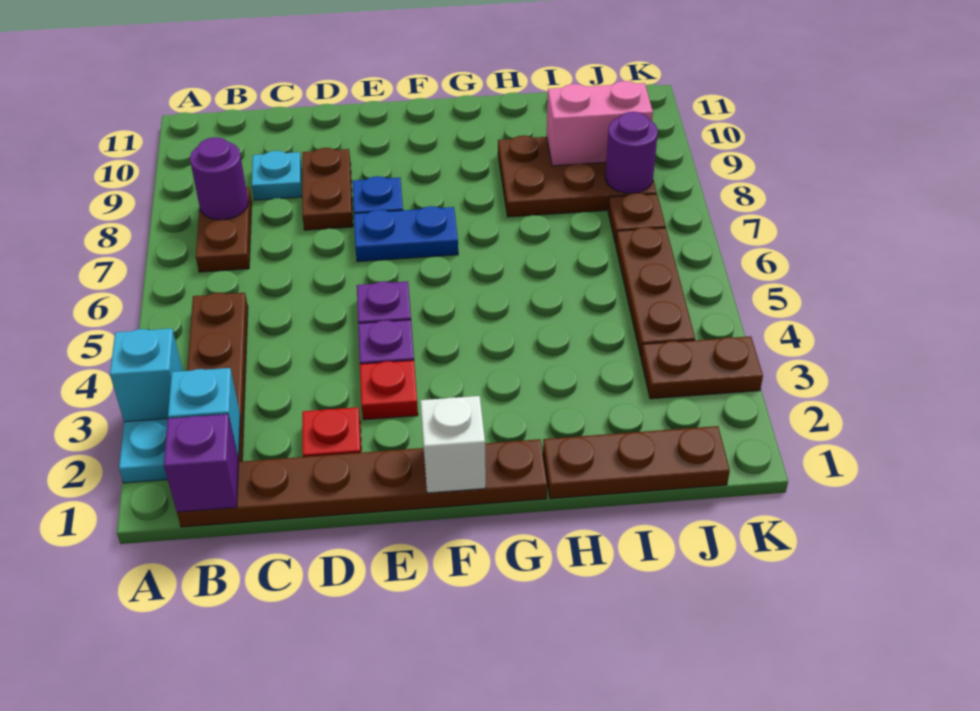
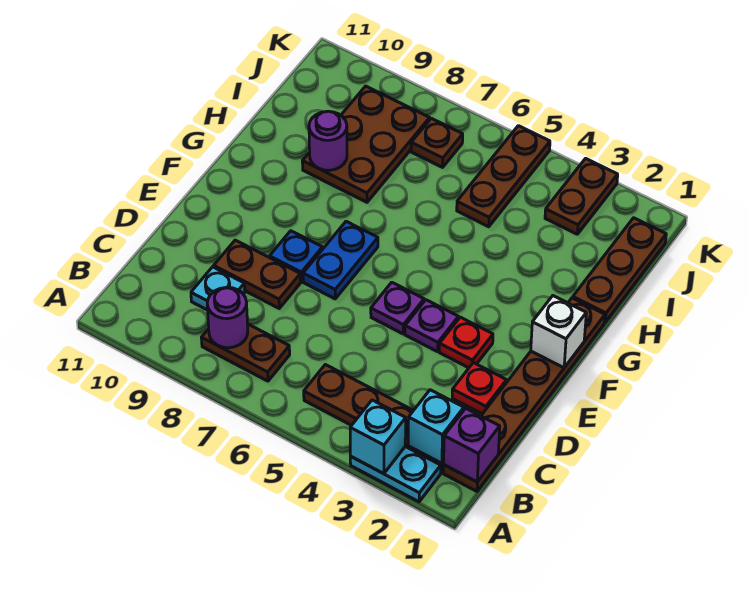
pink 1x2 brick [547,81,653,166] -> none
brown 1x3 plate [616,227,695,356] -> brown 1x3 plate turned to [457,126,550,227]
purple 1x1 round brick [605,112,658,193] -> purple 1x1 round brick moved to [309,111,347,170]

